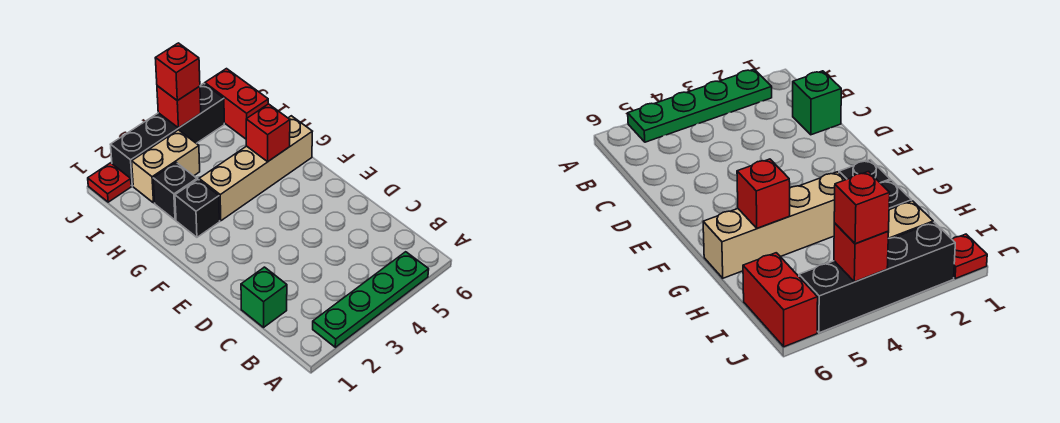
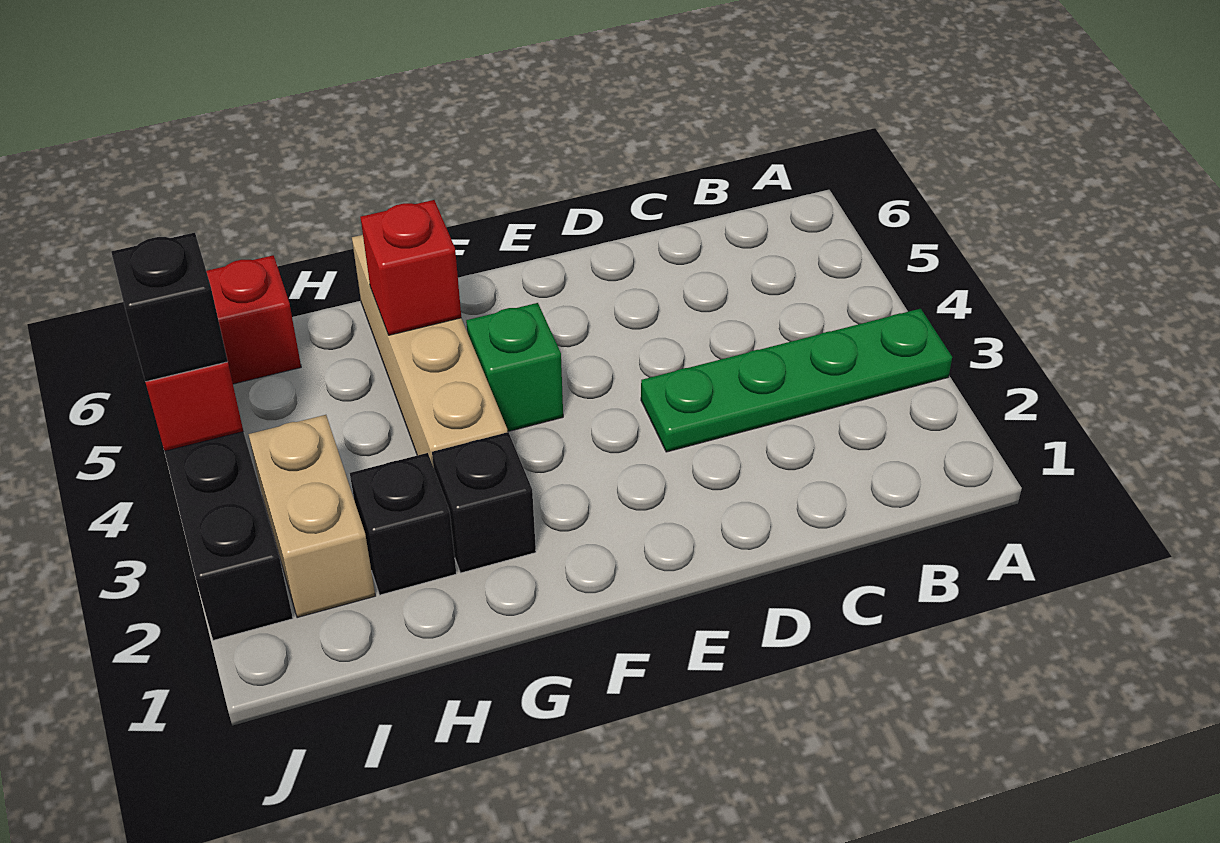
green 1x4 plate [313,252,429,347] -> green 1x4 plate turned to [641,309,952,452]
green 1x1 brick [241,267,287,327] -> green 1x1 brick moved to [466,303,563,432]
red 1x1 plate [88,163,131,202] -> none
red 1x1 brick [155,43,200,101] -> black 1x1 brick [111,233,228,382]

